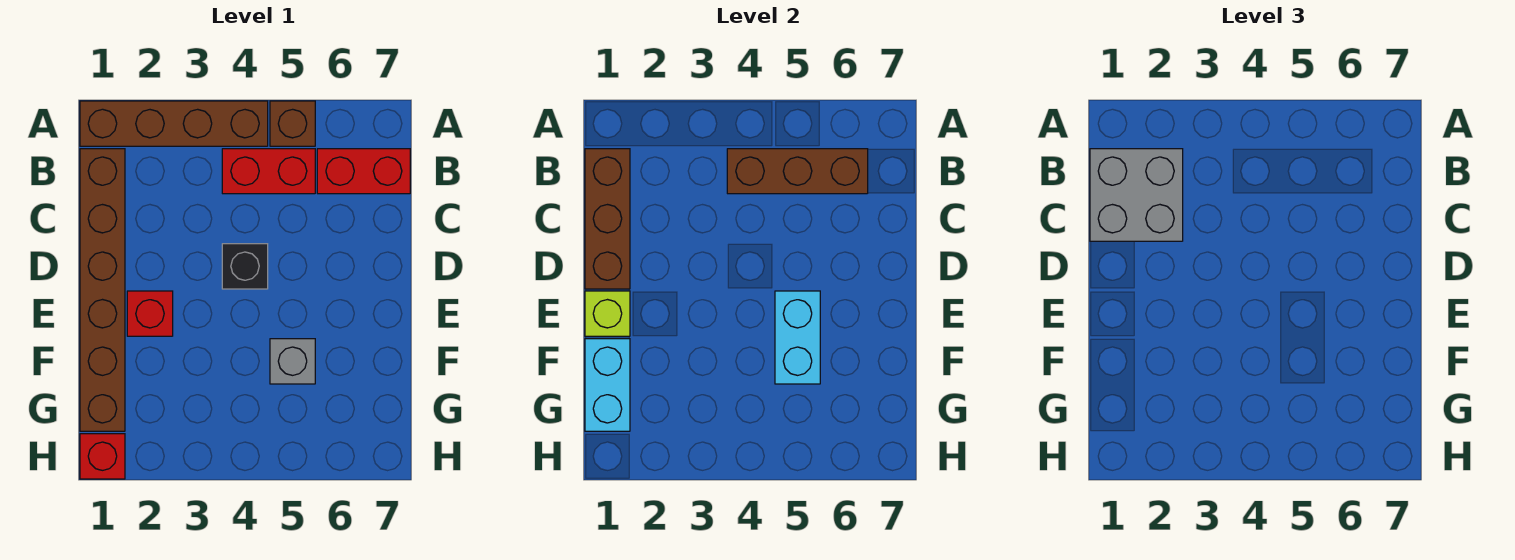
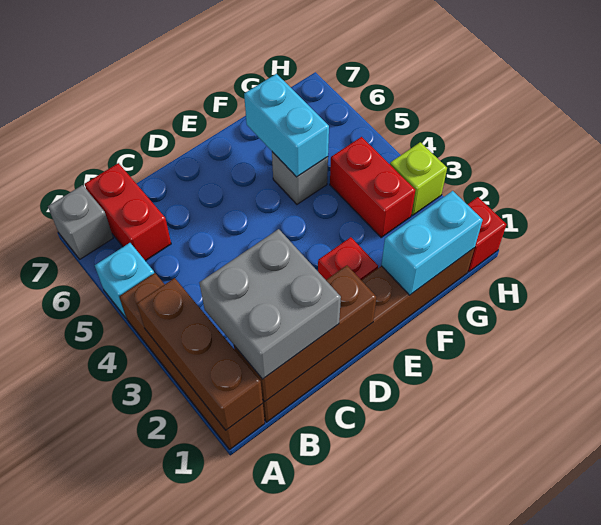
brown 1x1 brick [270,101,315,146] -> cyan 1x1 brick [95,243,154,319]
none -> grey 1x1 brick [48,185,113,259]
red 1x2 brick [222,149,315,194] -> red 1x2 brick moved to [330,137,415,237]
brown 1x3 brick [727,149,868,194] -> brown 1x3 brick moved to [137,278,263,430]
black 1x1 brick [222,244,268,289] -> none
lime 1x1 brick [585,291,630,336] -> lime 1x1 brick moved to [390,142,447,215]
cyan 1x2 brick [775,291,820,384] -> cyan 1x2 brick turned to [244,74,329,177]

